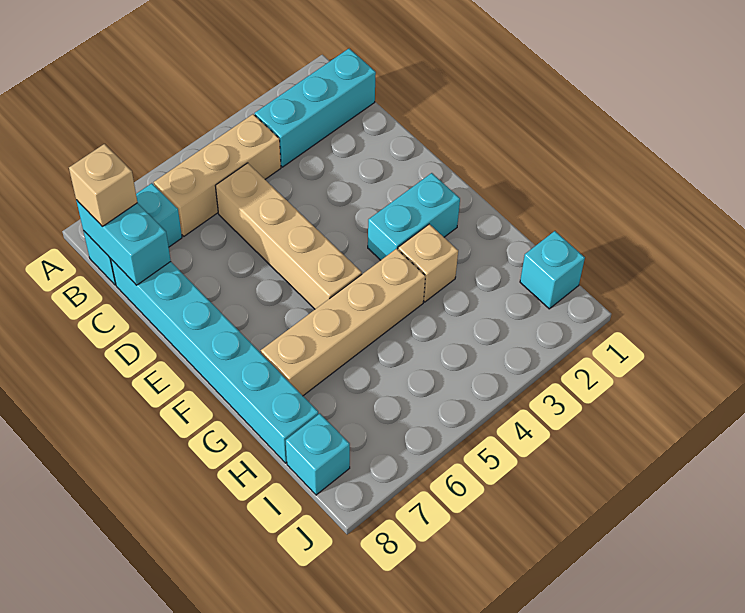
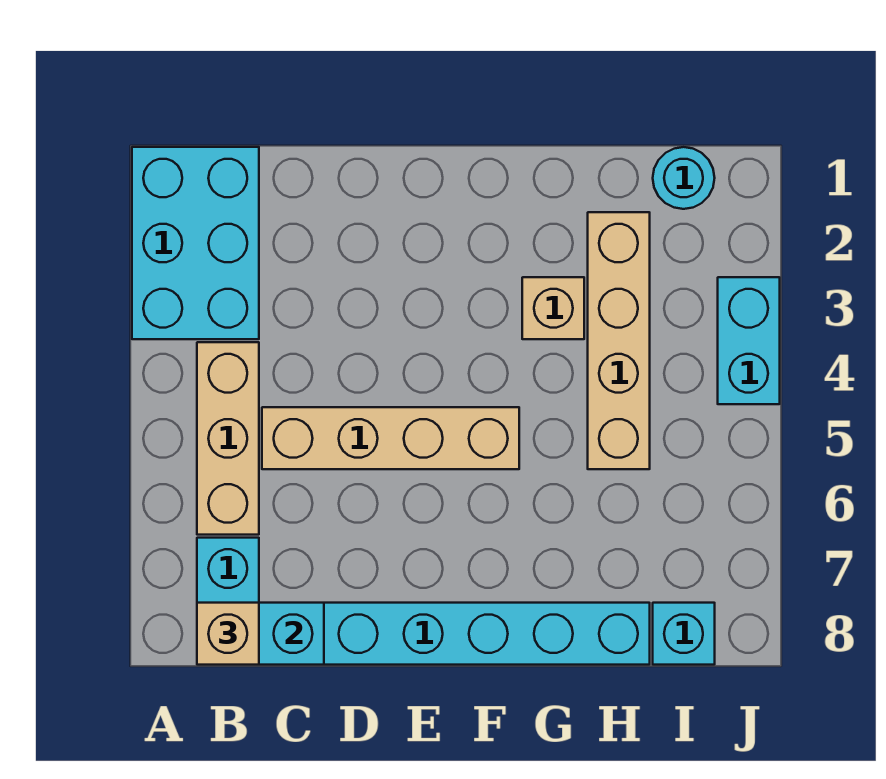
cyan 1x3 brick [255,49,376,167] -> cyan 2x3 brick [132,147,259,339]
cyan 1x2 brick [368,173,460,260] -> cyan 1x2 brick moved to [718,277,780,404]
tan 1x4 brick [261,249,425,396] -> tan 1x4 brick moved to [588,212,650,469]
cyan 1x1 brick [520,231,585,309] -> cyan 1x1 round brick [653,147,715,209]

